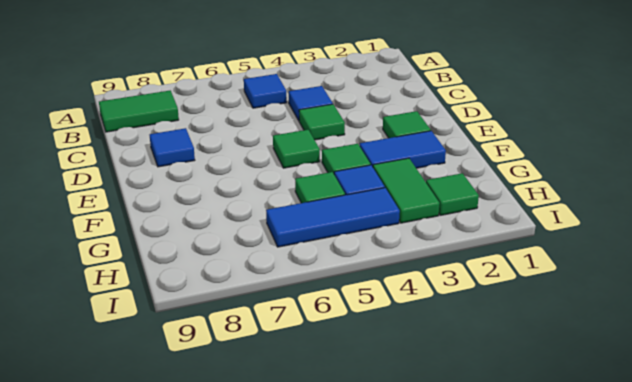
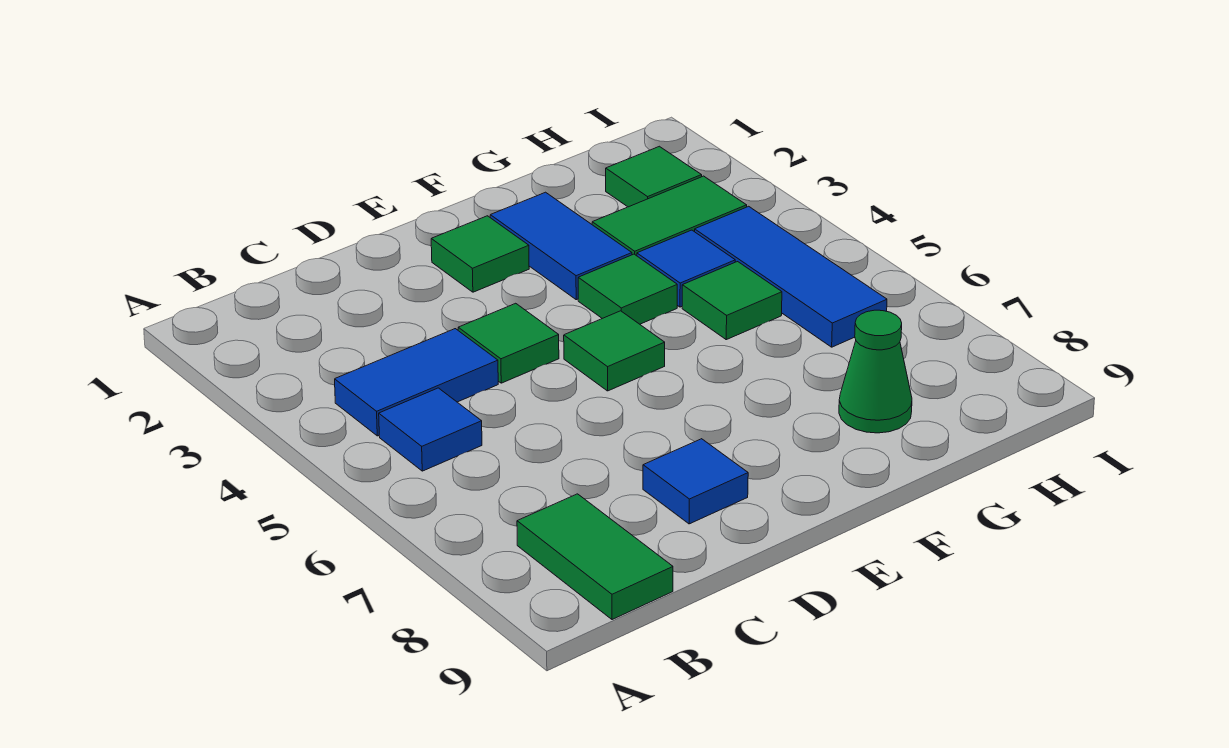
blue 1x1 tile [289,86,333,120] -> blue 1x2 tile [335,329,498,436]
none -> green 1x1 cone [839,310,912,433]

